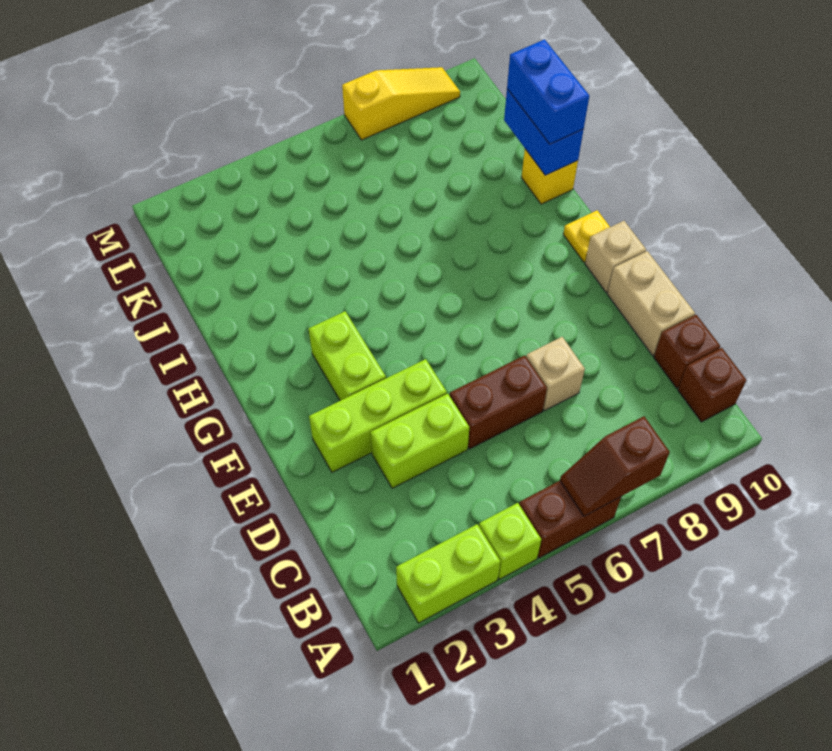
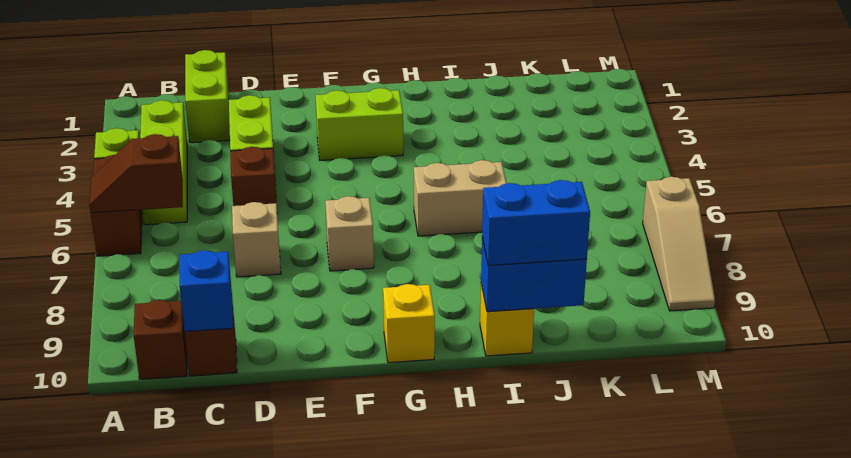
lime 1x2 brick [396,524,500,623] -> lime 1x2 brick moved to [185,50,230,143]
brown 1x2 slope [560,416,670,516] -> brown 1x2 slope turned to [89,134,183,213]
none -> blue 1x1 brick [180,250,233,332]
brown 1x2 brick [450,355,547,449] -> brown 1x1 brick [230,147,277,206]
tan 1x2 brick [607,251,695,355] -> tan 1x2 brick moved to [414,160,506,236]
lime 1x3 brick [309,359,447,472] -> lime 1x3 brick moved to [140,100,187,225]
tan 1x1 brick [585,221,646,292] -> tan 1x1 brick moved to [325,196,374,271]
yellow 1x1 plate [563,210,610,262] -> yellow 1x1 brick [383,284,435,363]
yellow 1x3 slope [342,67,460,140] -> tan 1x3 slope [643,177,715,311]

